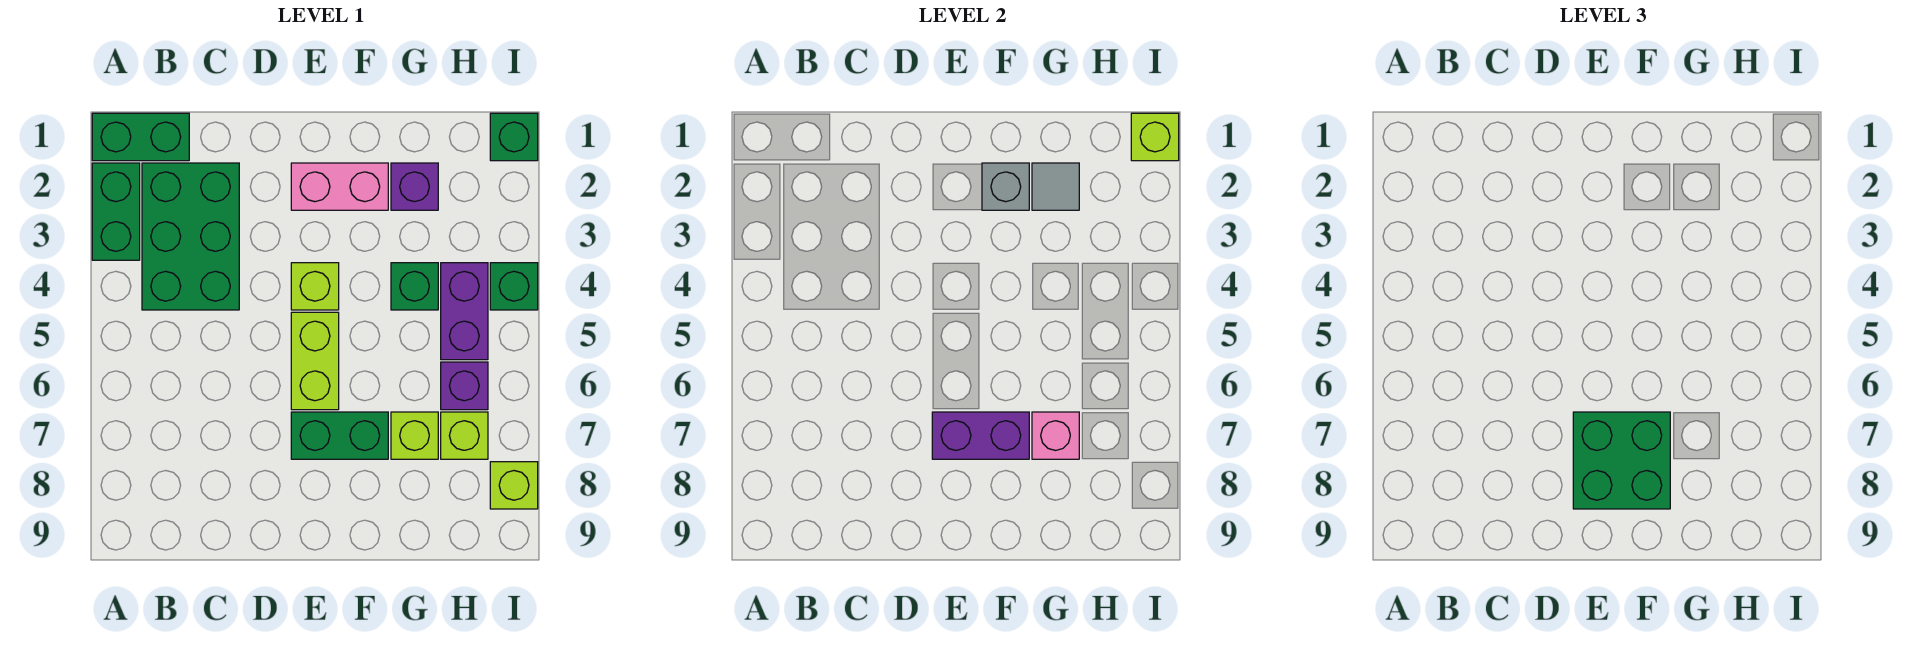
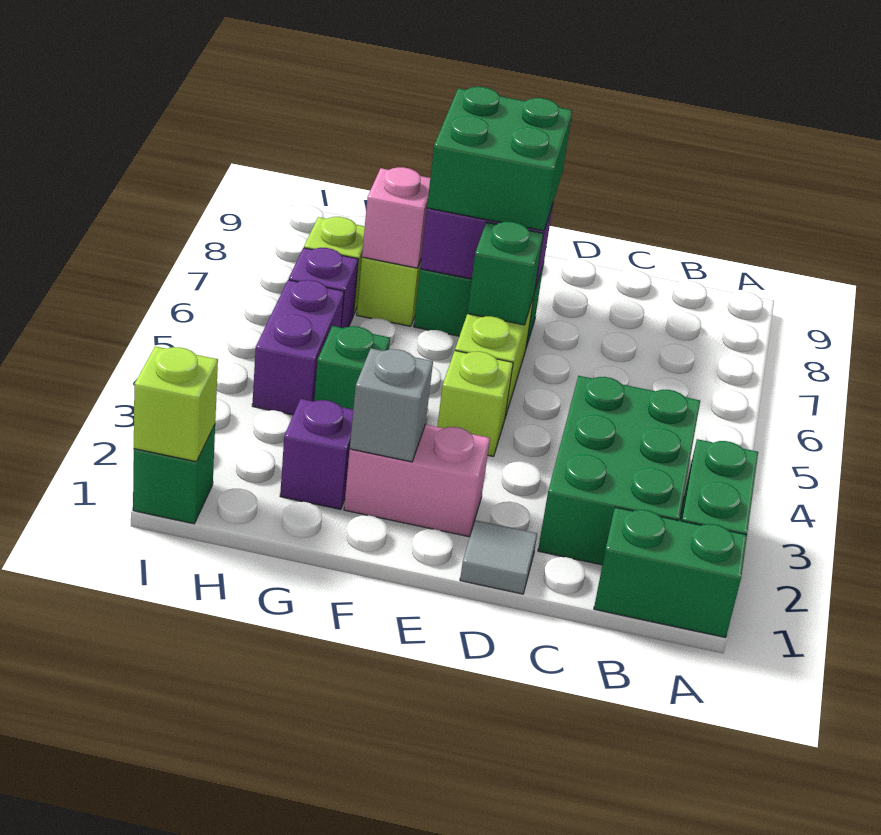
grey 1x1 tile [1032,163,1079,210] -> grey 1x1 tile moved to [460,520,537,594]
green 1x1 brick [490,263,538,310] -> green 1x1 brick moved to [467,222,544,325]
lime 1x1 brick [490,462,538,509] -> none

